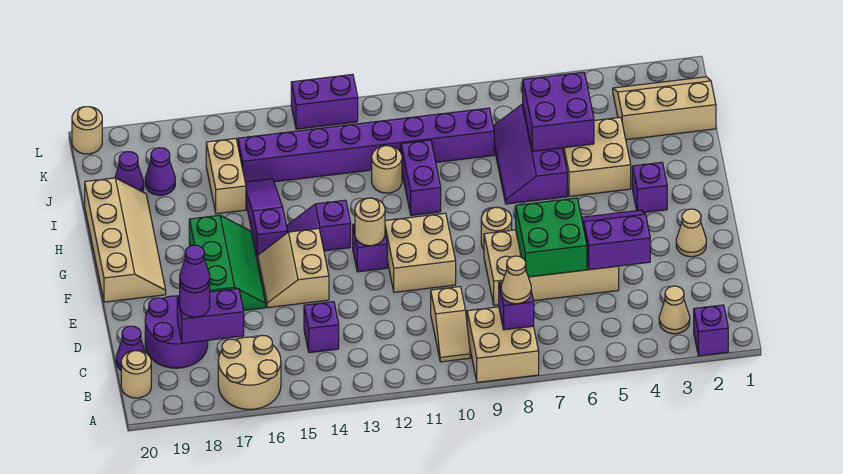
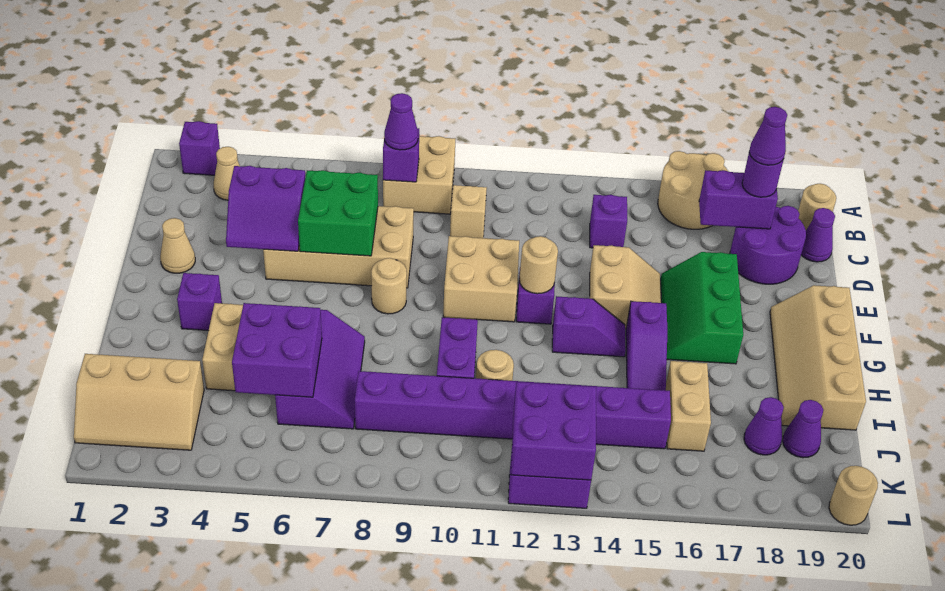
tan 1x1 cone [501,256,531,304] -> purple 1x1 cone [384,93,418,150]
none -> purple 2x2 brick [511,382,596,480]

